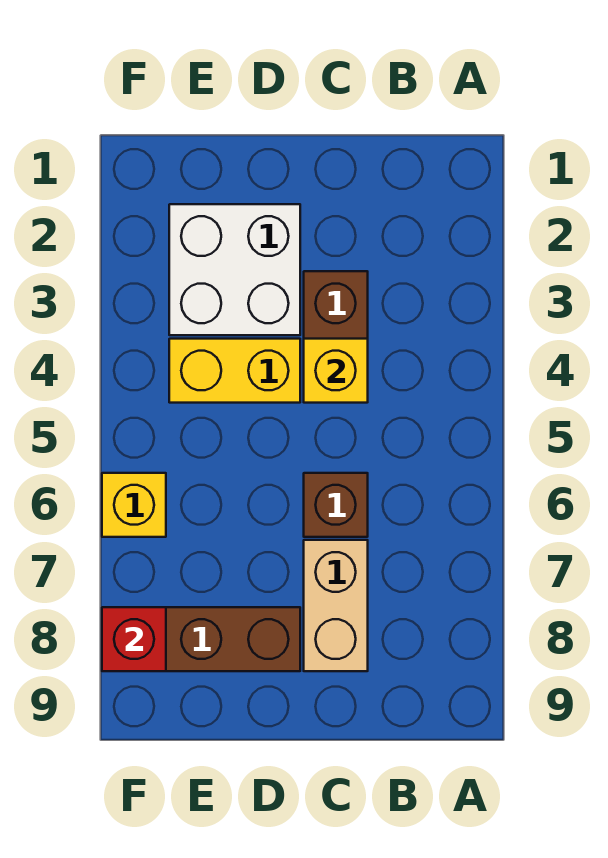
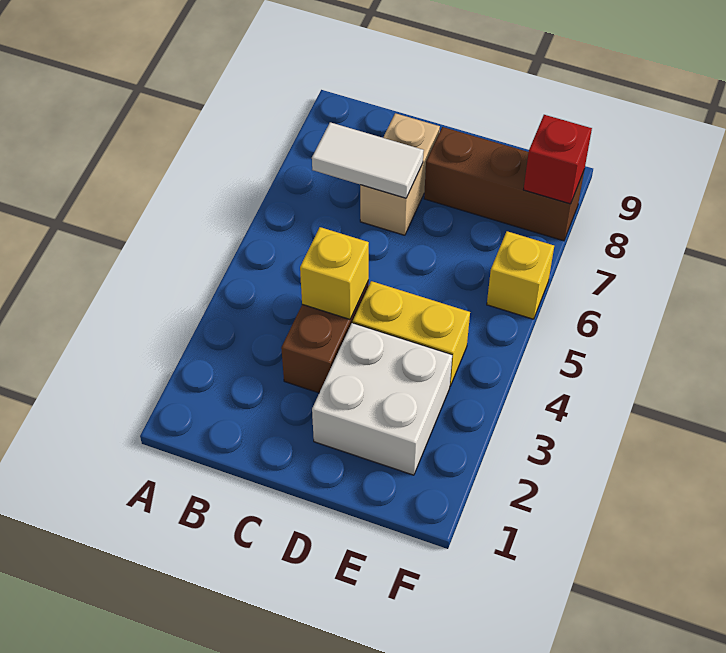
none -> white 1x2 tile [312,122,424,198]
brown 1x1 brick [304,473,368,537] -> none

